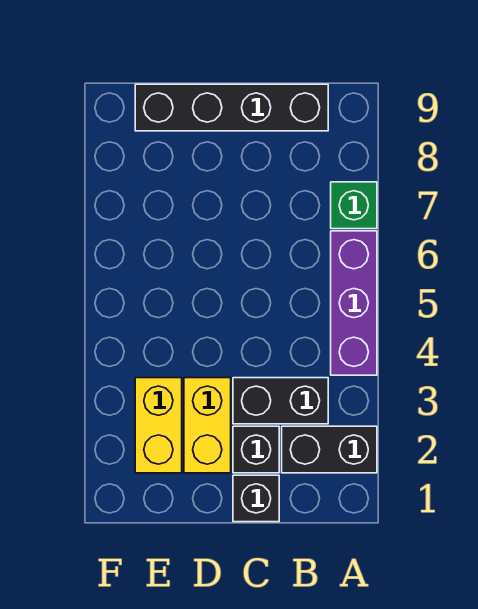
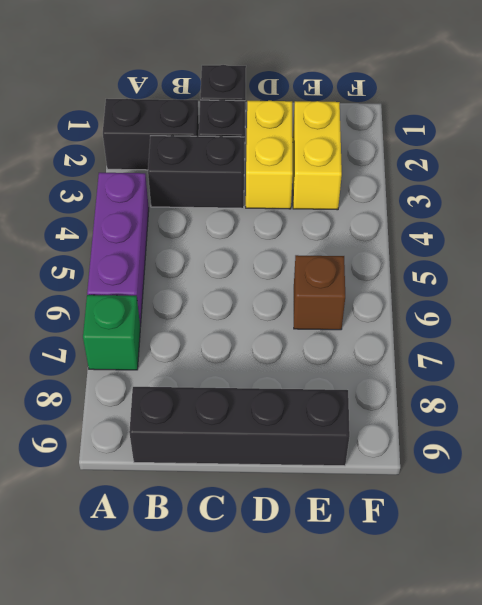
none -> brown 1x1 brick [294,255,345,330]

